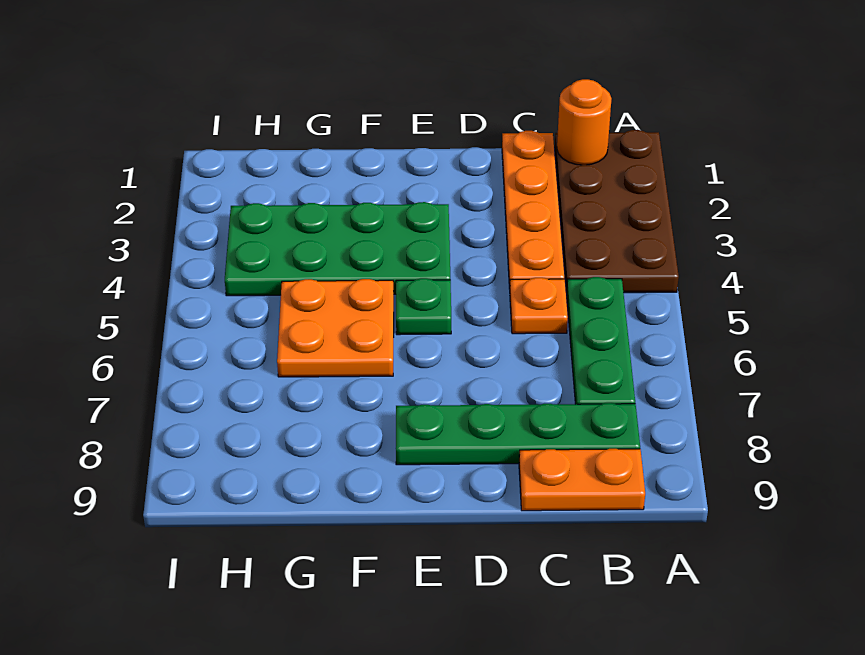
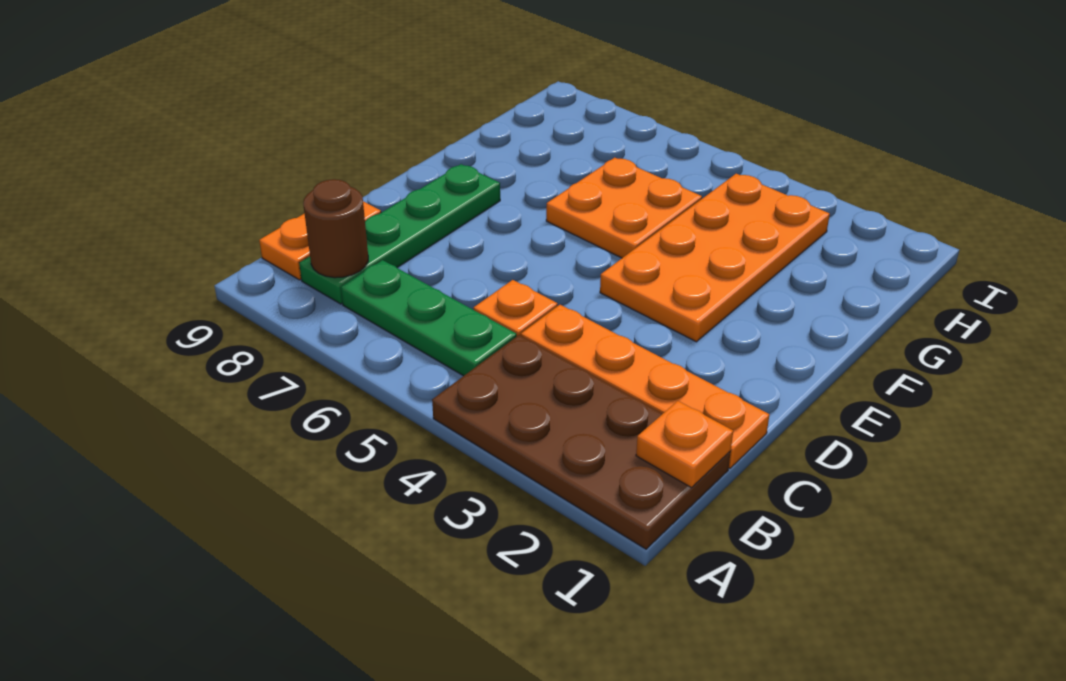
orange 1x1 round brick [557,79,612,165] -> orange 1x1 plate [636,401,733,488]
none -> brown 1x1 round brick [303,179,368,278]
green 2x4 plate [225,202,450,296] -> orange 2x4 plate [600,174,830,342]
green 1x1 plate [396,278,451,335] -> none

